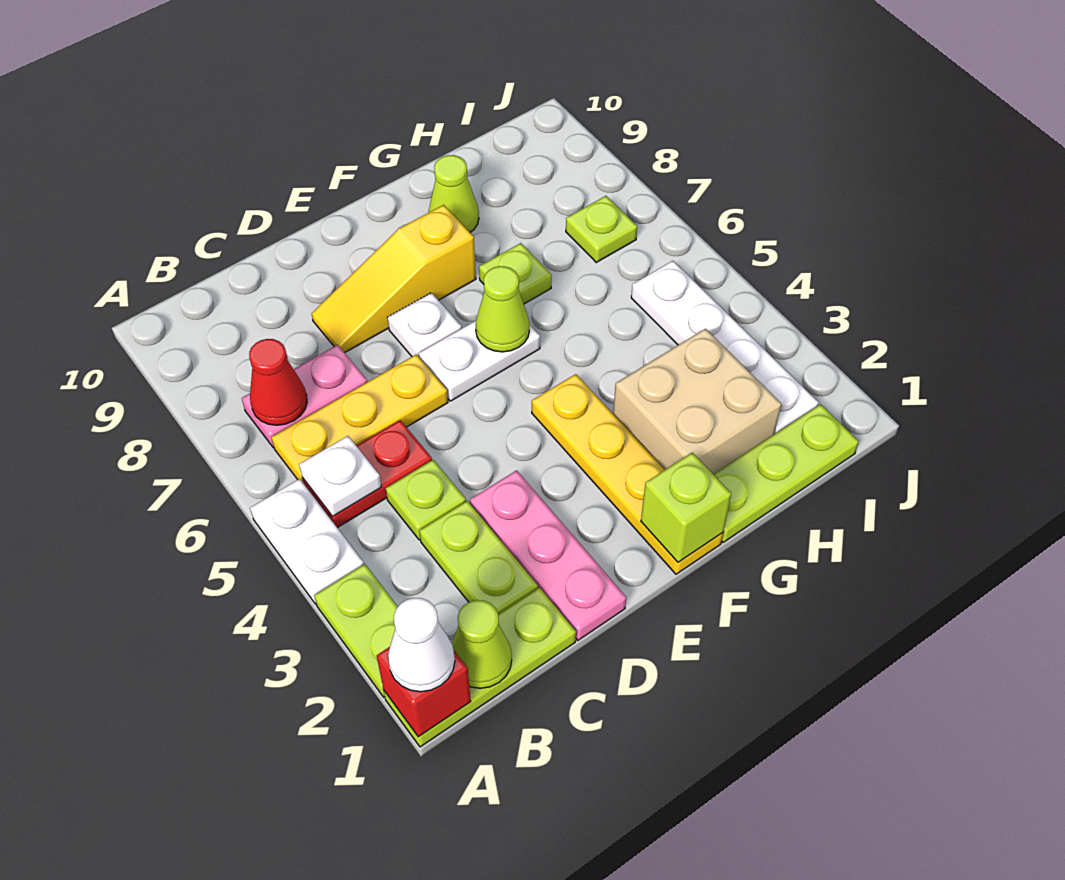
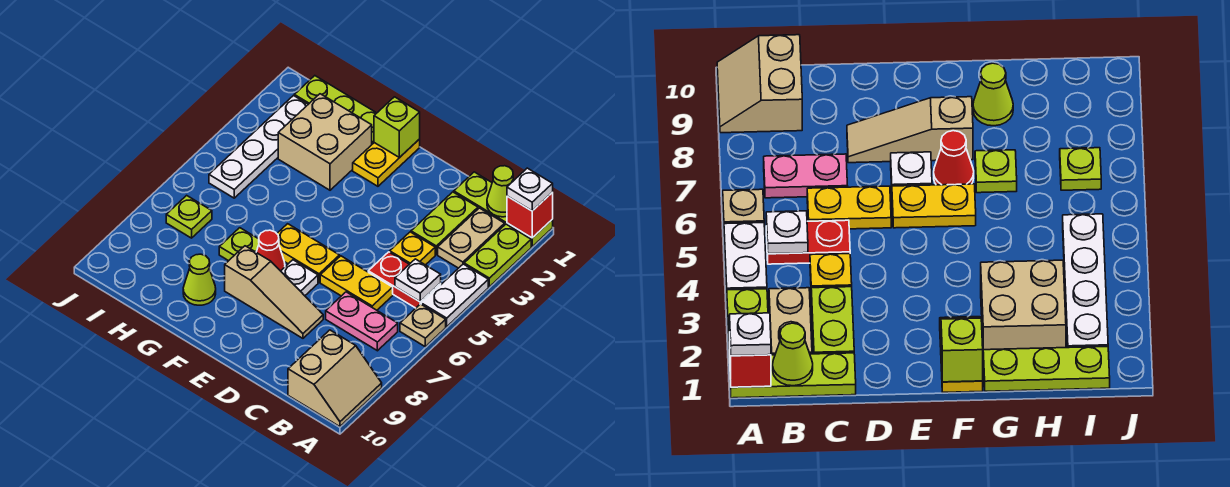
white 1x1 cone [388,598,455,692] -> white 1x1 plate [507,168,553,211]
none -> tan 1x1 plate [400,304,446,347]
none -> tan 2x2 slope [288,330,382,427]
none -> tan 1x2 plate [438,208,505,268]
yellow 1x3 plate [272,355,448,484] -> yellow 1x2 plate [320,256,393,310]
red 1x1 cone [249,339,307,425] -> red 1x1 cone moved to [256,230,285,271]
lime 1x1 plate [386,460,466,540] -> yellow 1x1 plate [390,232,435,265]
pink 1x3 plate [470,471,626,640] -> none
yellow 1x3 slope [312,205,476,353] -> tan 1x3 slope [225,246,323,338]
white 1x2 plate [419,321,540,401] -> yellow 1x2 plate [277,224,339,282]
yellow 1x4 plate [532,374,723,574] -> yellow 1x2 plate [353,139,420,186]
lime 1x1 cone [476,266,529,352] -> none

